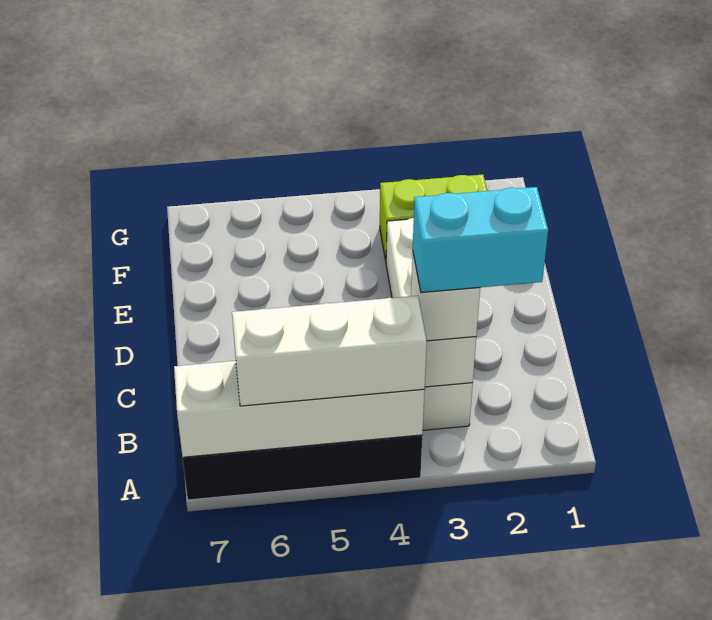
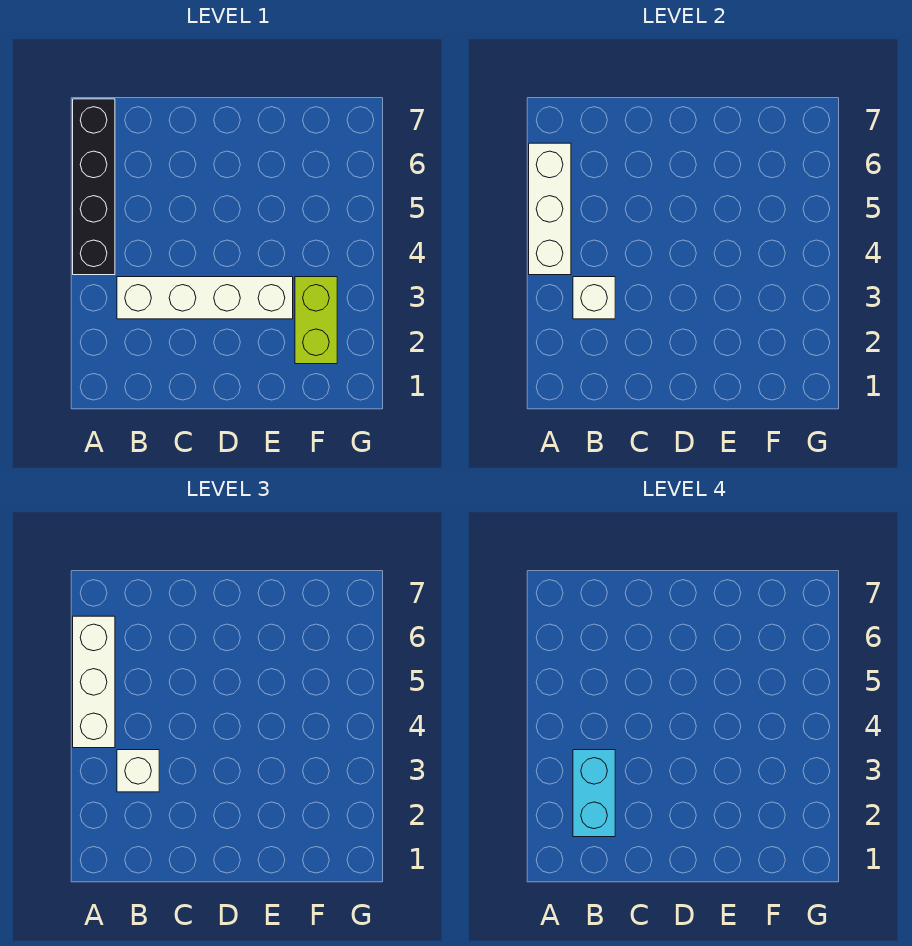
white 1x4 brick [174,361,425,457] -> white 1x3 brick [529,143,571,275]

